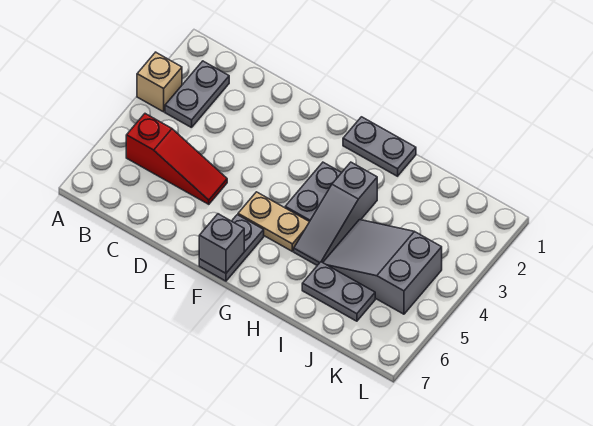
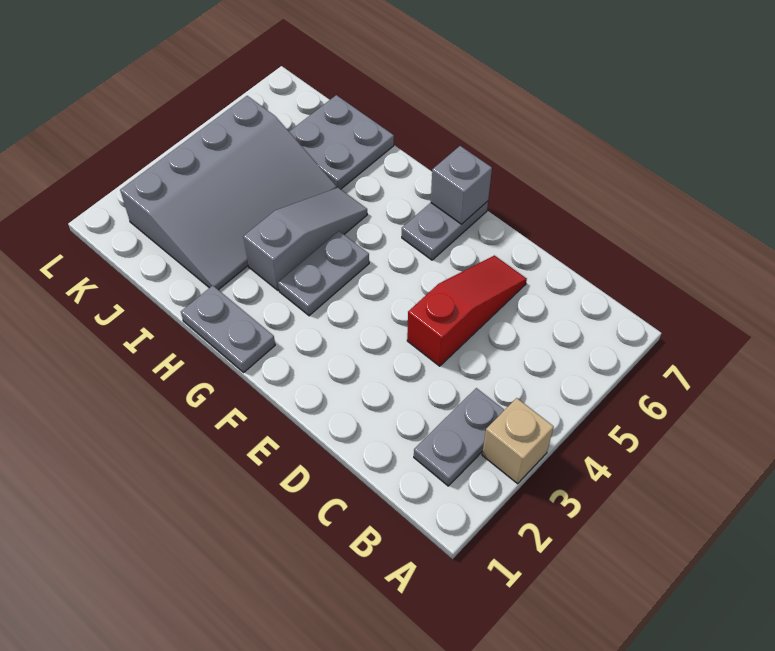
red 1x3 slope [126,114,227,204] -> red 1x3 slope turned to [407,255,527,366]
tan 1x2 plate [238,192,309,251] -> none
grey 2x3 slope [323,220,442,314] -> grey 3x4 slope [120,96,337,290]
grey 1x2 plate [302,262,375,321] -> grey 2x2 plate [289,95,394,189]

